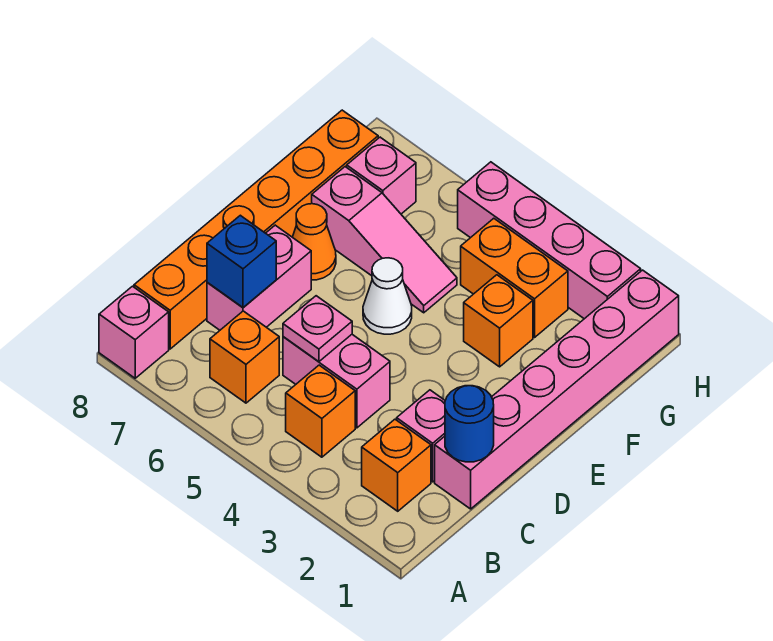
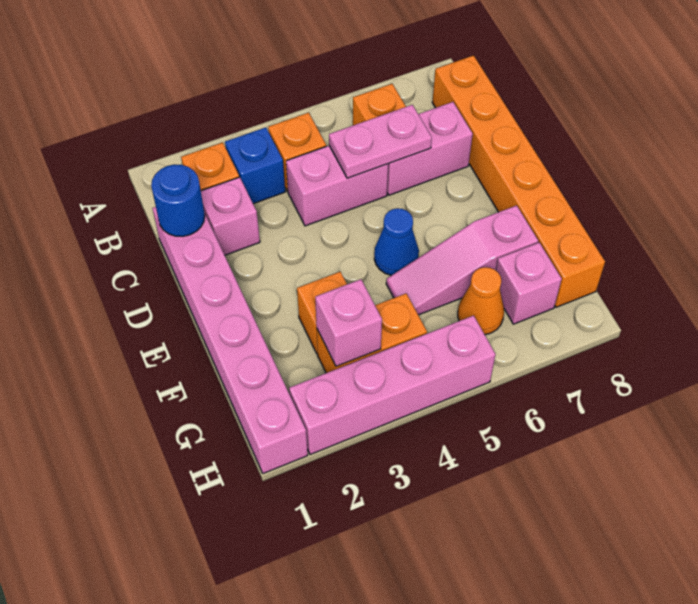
pink 1x1 brick [99,286,169,378] -> pink 1x1 brick moved to [315,279,382,367]
pink 1x1 plate [283,296,352,362] -> pink 1x2 plate [329,105,432,178]
pink 1x2 brick [207,225,311,330] -> pink 1x2 brick turned to [387,102,473,195]
blue 1x1 brick [207,215,276,307] -> blue 1x1 brick moved to [225,127,285,204]
white 1x1 cone [363,258,412,334] -> blue 1x1 cone [374,208,419,275]
orange 1x1 cone [293,204,336,280] -> orange 1x1 cone moved to [458,267,504,335]

